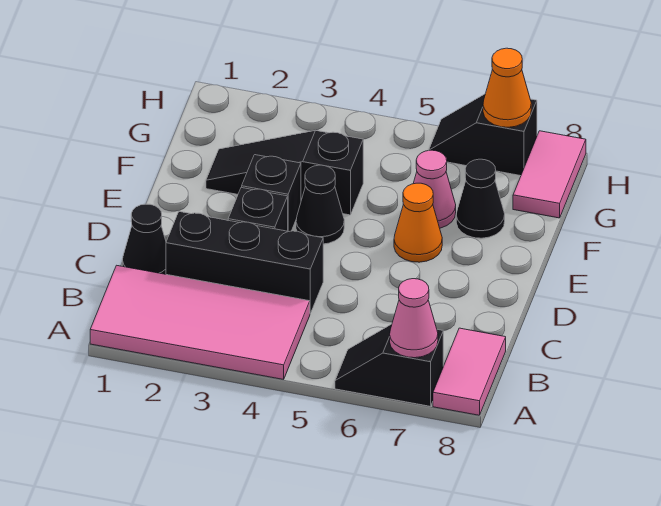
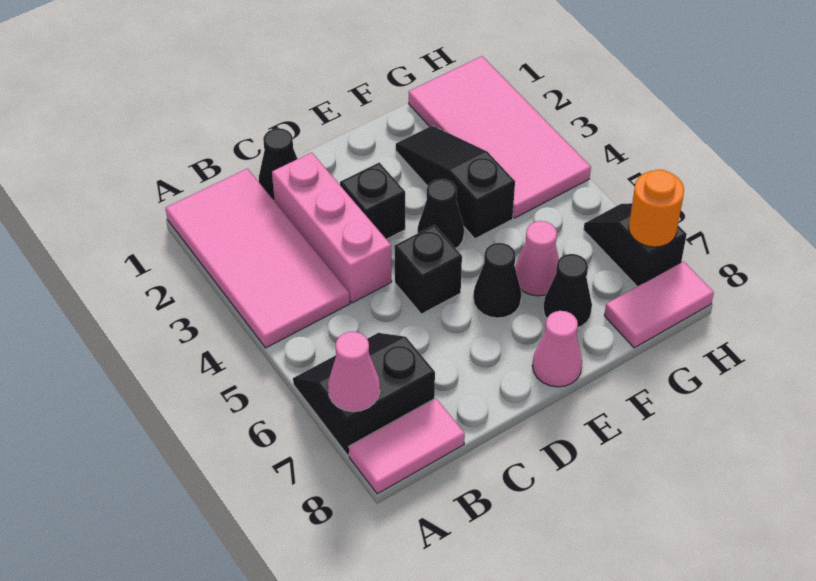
black 1x2 slope [335,324,443,406] -> black 2x2 slope [293,333,435,456]
black 1x3 brick [166,212,323,313] -> pink 1x3 brick [272,152,392,303]
black 1x1 brick [242,155,301,232] -> black 1x1 brick moved to [394,225,462,314]
orange 1x1 cone [394,183,442,262] -> black 1x1 cone [473,243,521,318]
none -> pink 1x1 cone [532,311,582,387]
none -> pink 2x4 tile [409,56,591,218]
orange 1x1 cone [483,48,531,127] -> orange 1x1 round brick [629,170,684,247]

